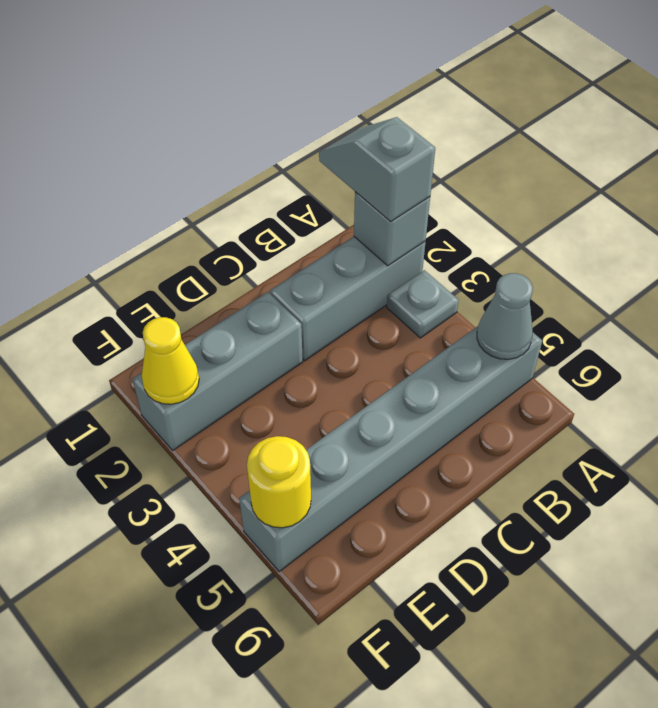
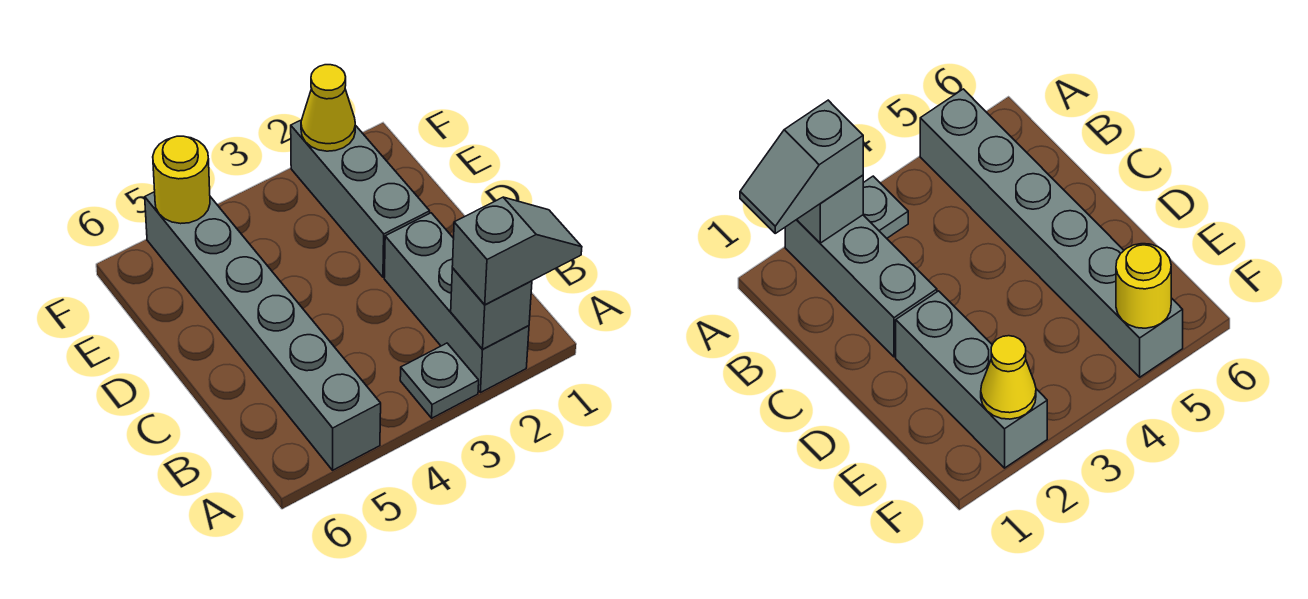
grey 1x1 cone [477,273,533,359] -> none

